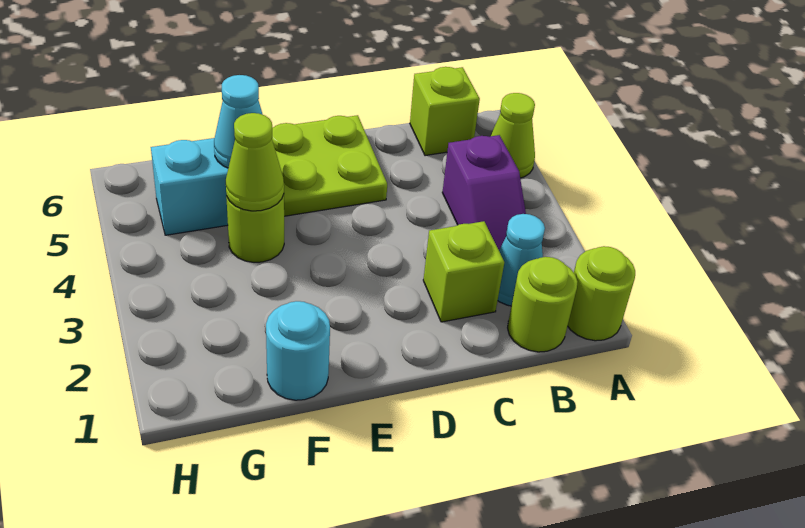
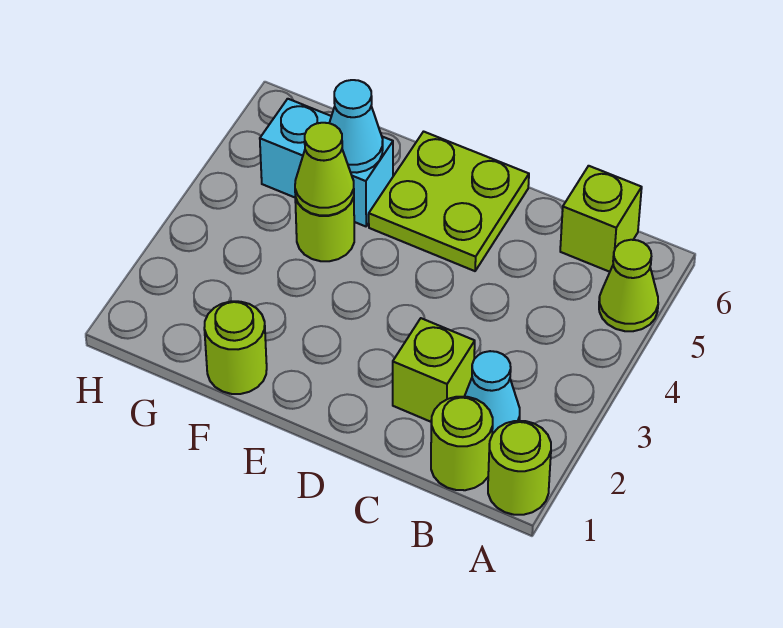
purple 1x2 slope [442,135,526,250] -> none
cyan 1x1 round brick [266,301,330,400] -> lime 1x1 round brick [204,301,267,394]

